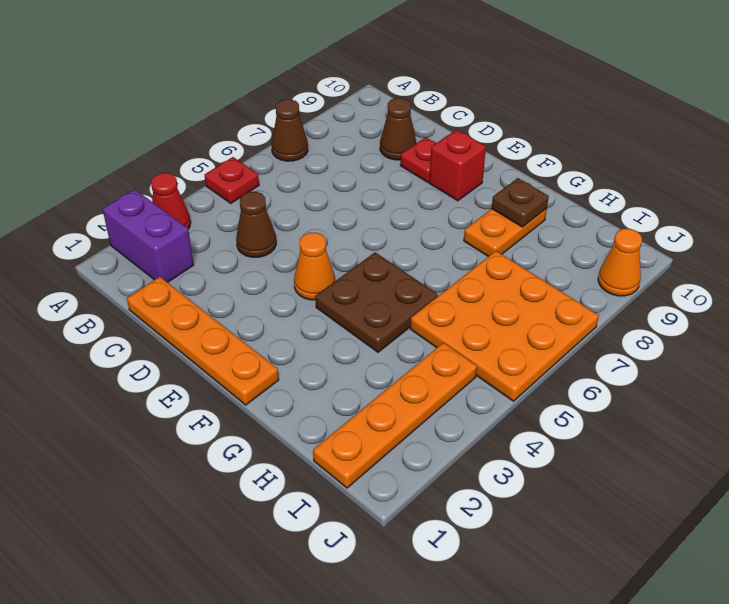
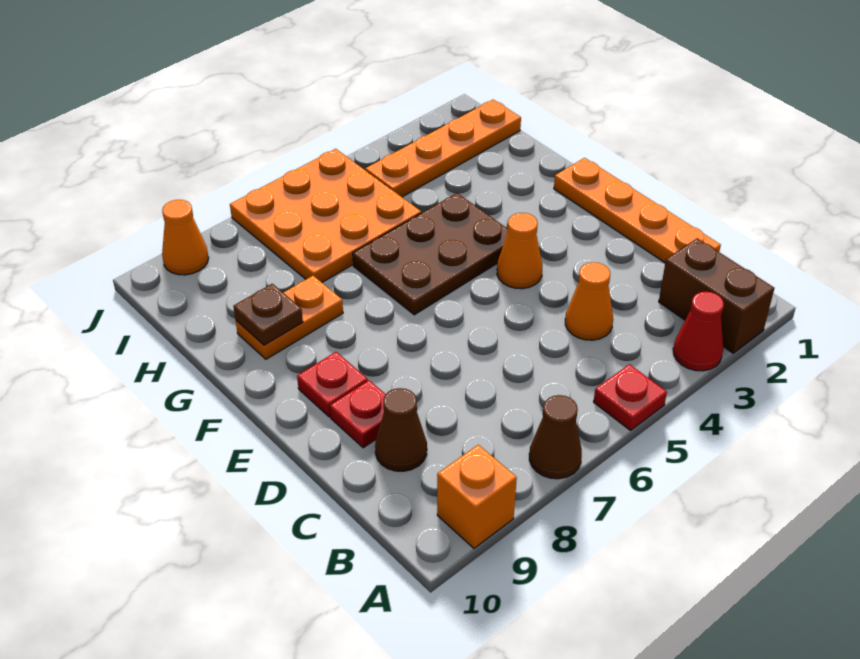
purple 1x2 brick [103,189,194,282] -> brown 1x2 brick [659,238,774,353]
none -> orange 1x1 brick [437,445,517,548]
brown 1x1 cone [236,192,276,257] -> orange 1x1 cone [565,262,613,340]
red 1x1 brick [429,130,486,201] -> red 1x1 plate [297,352,368,417]
brown 2x2 plate [315,252,438,352] -> brown 2x3 plate [353,193,508,315]

